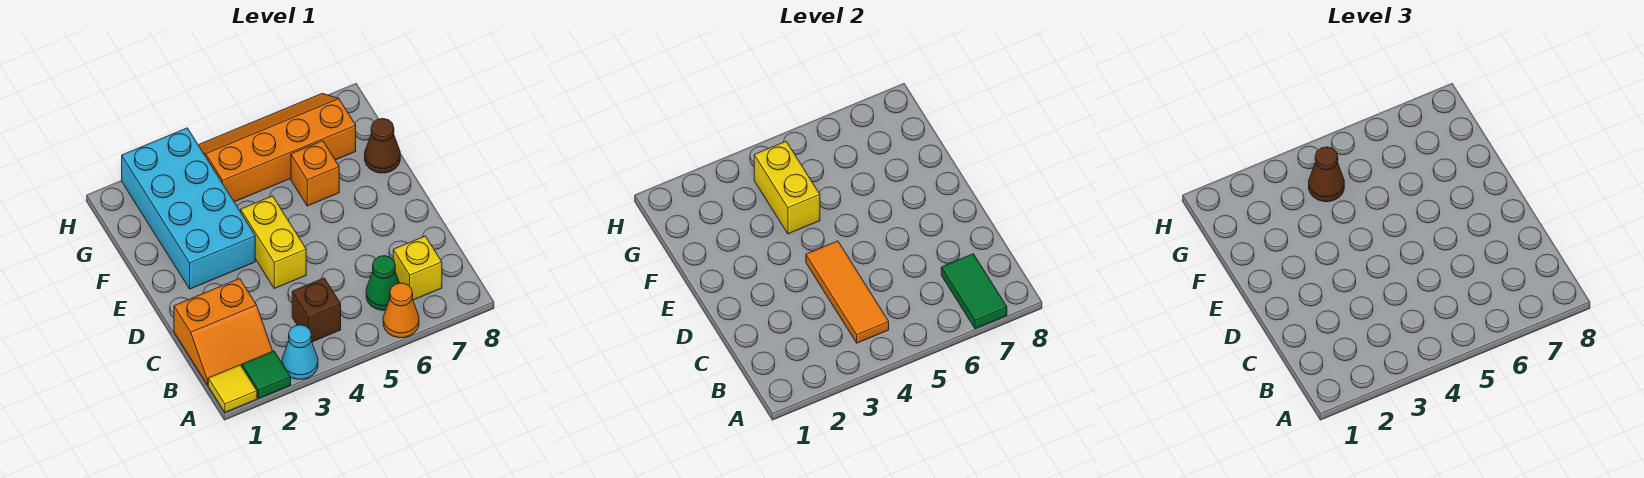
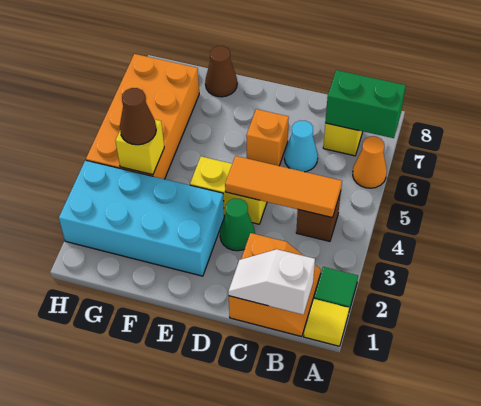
cyan 1x1 cone [282,325,318,379] -> cyan 1x1 cone moved to [284,121,318,172]
green 1x2 tile [941,254,1007,329] -> green 1x2 brick [325,70,406,138]
none -> white 1x2 slope [228,249,315,315]
green 1x1 cone [366,256,399,310] -> green 1x1 cone moved to [220,198,255,251]
yellow 1x2 brick [754,141,820,234] -> yellow 1x1 brick [116,120,164,175]
orange 1x1 brick [291,141,339,206] -> orange 1x1 brick moved to [246,109,289,166]
orange 2x4 slope [199,93,356,202] -> orange 2x4 brick [86,54,199,179]

